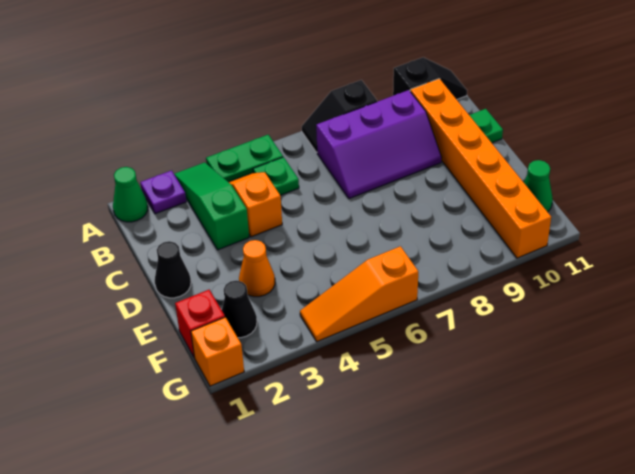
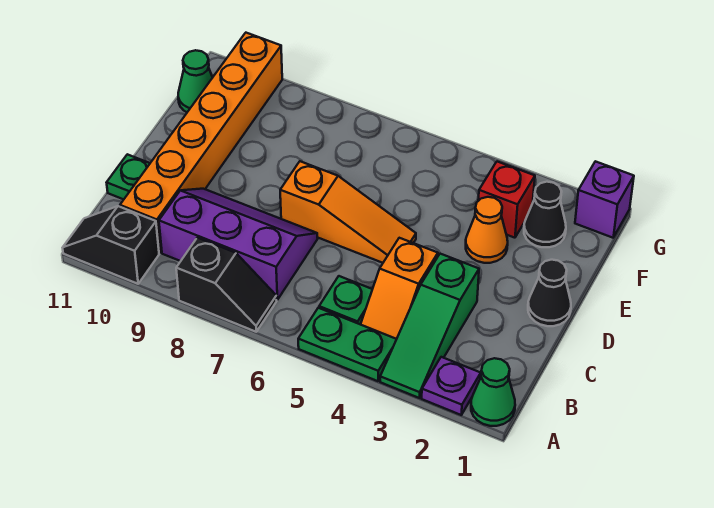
red 1x1 brick [175,290,225,358] -> red 1x1 brick moved to [478,162,535,238]
orange 1x1 brick [191,317,244,386] -> purple 1x1 brick [575,161,634,238]
orange 1x3 slope [300,246,418,342] -> orange 1x3 slope moved to [280,161,416,263]

